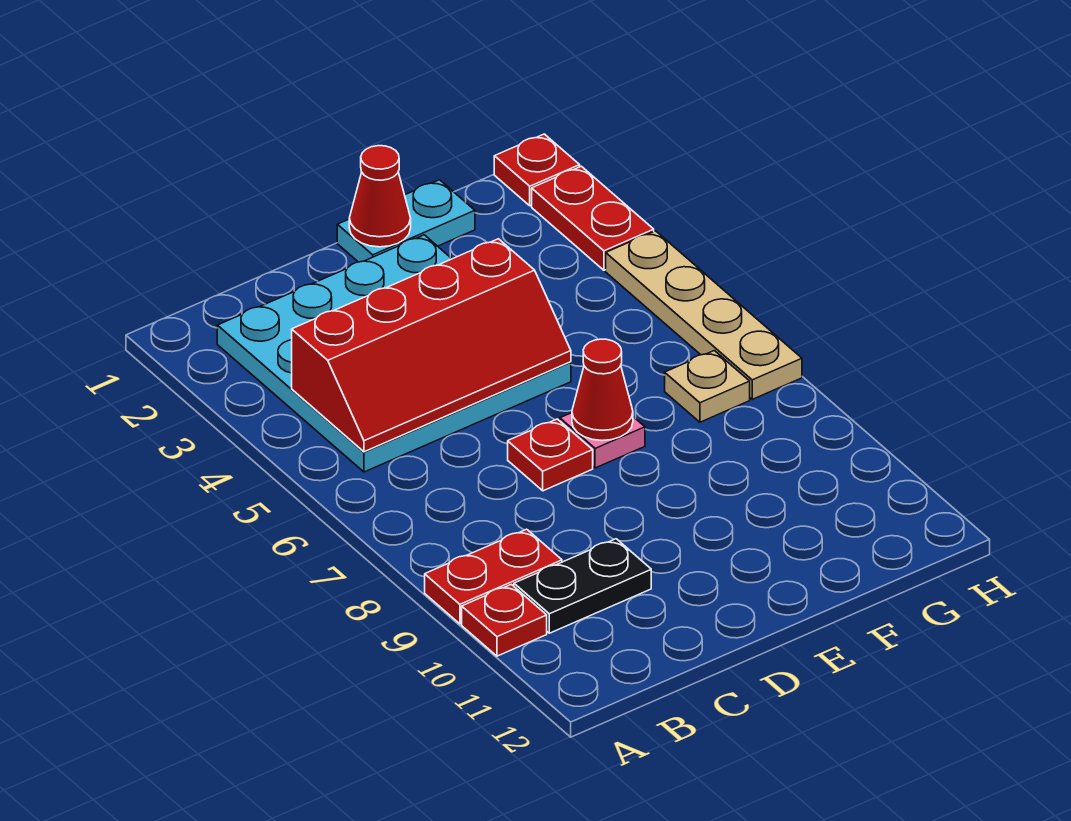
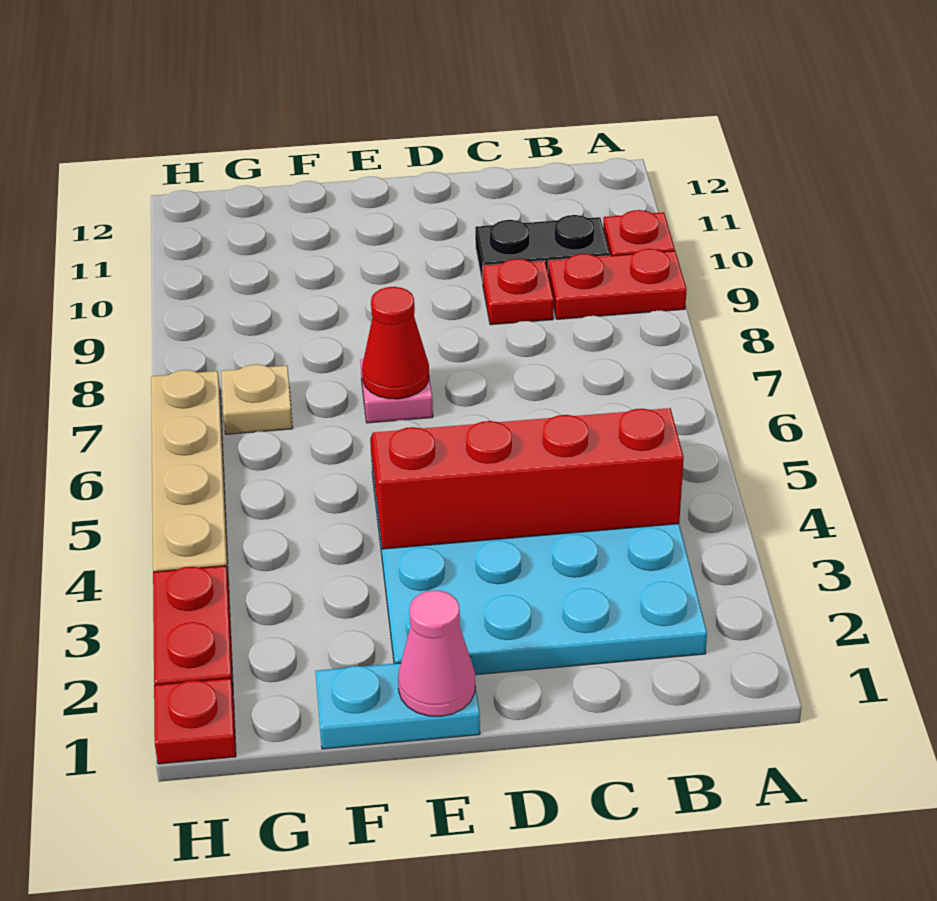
red 1x1 plate [508,419,593,491] -> red 1x1 plate moved to [483,259,554,325]
red 1x1 cone [349,146,411,247] -> pink 1x1 cone [398,590,475,716]

